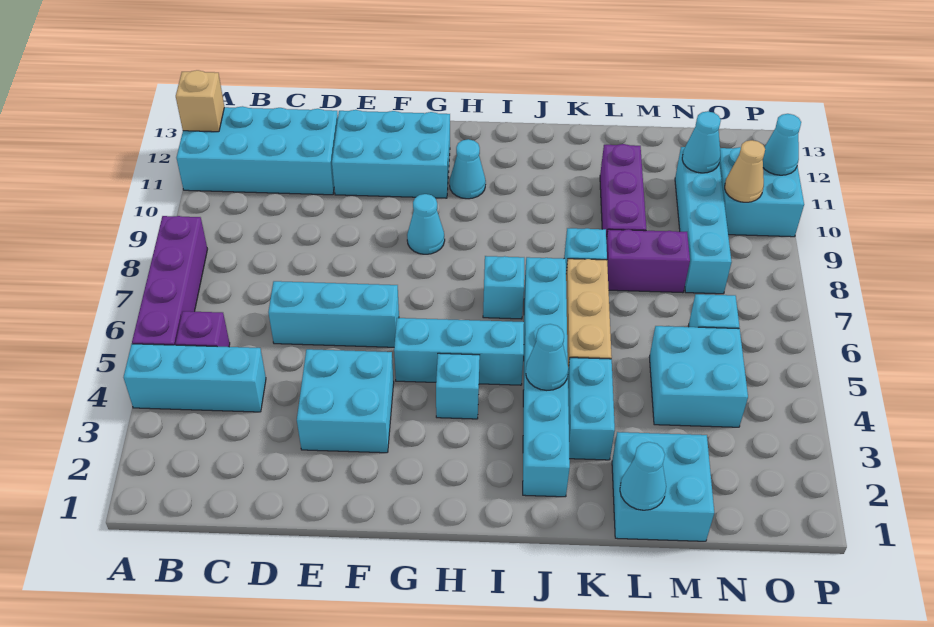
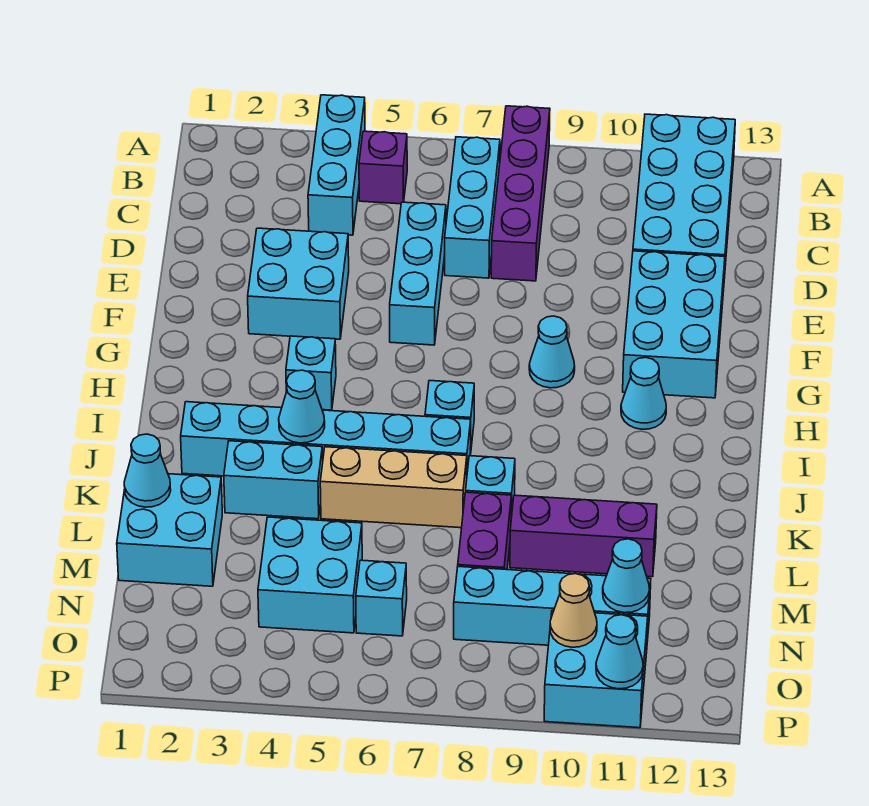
purple 1x4 brick [132,216,207,345] -> purple 1x4 brick turned to [491,106,550,281]
tan 1x1 brick [176,70,224,132] -> none
cyan 1x3 brick [394,318,524,385] -> cyan 1x3 brick moved to [445,137,500,278]

